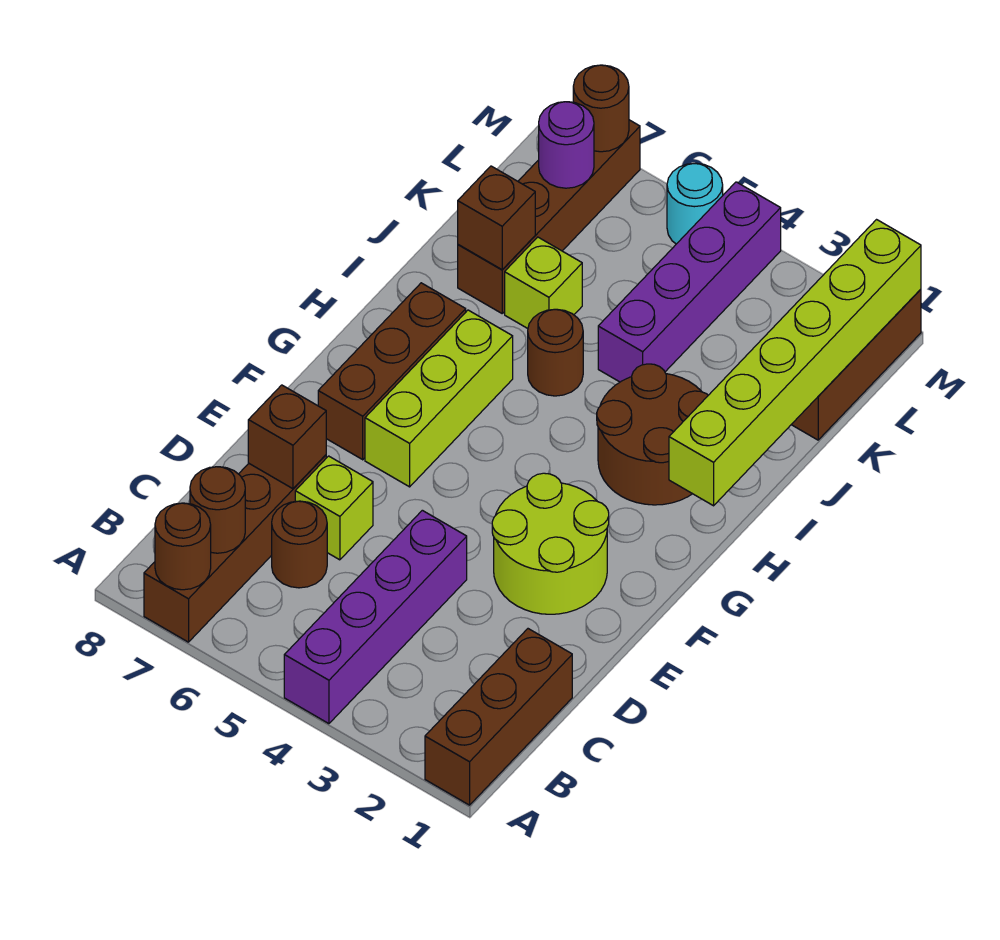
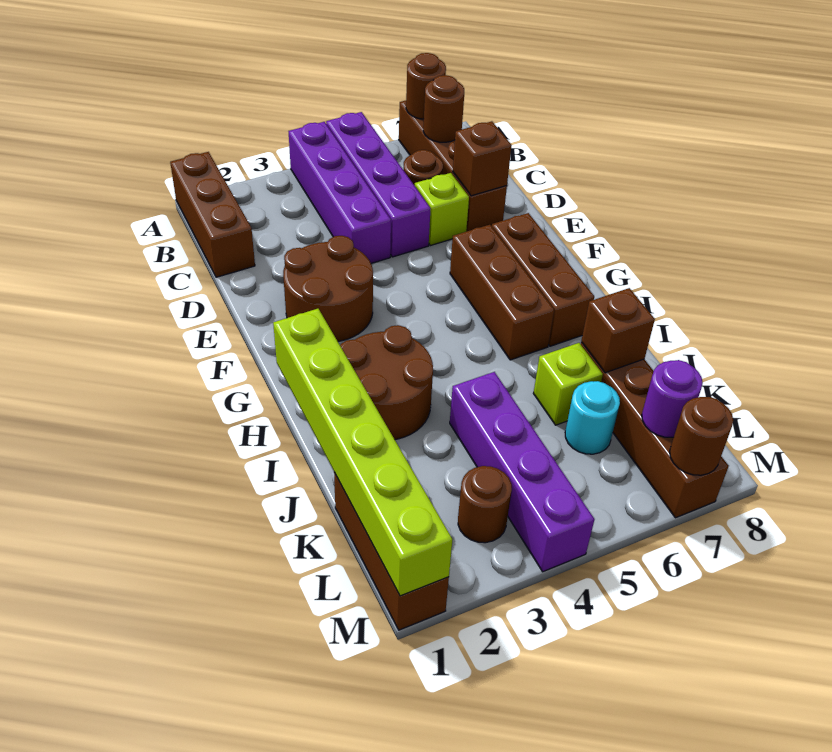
none -> purple 1x4 brick [326,112,431,257]
lime 2x2 round brick [492,473,609,614] -> brown 2x2 round brick [283,236,373,341]
lime 1x3 brick [365,310,513,487] -> brown 1x3 brick [450,225,554,360]
brown 1x1 round brick [528,309,583,396] -> brown 1x1 round brick moved to [458,466,512,543]
cyan 1x1 round brick [667,163,723,244] -> cyan 1x1 round brick moved to [565,381,620,454]

